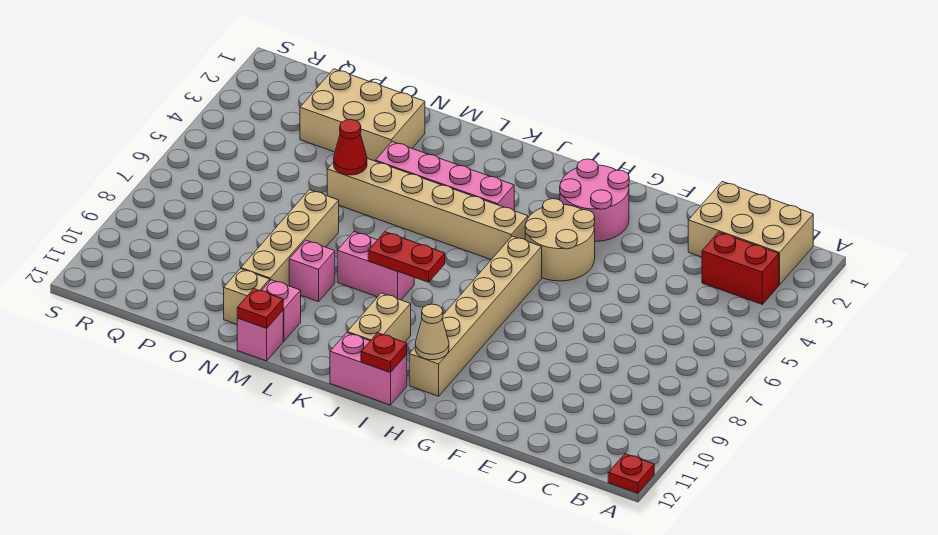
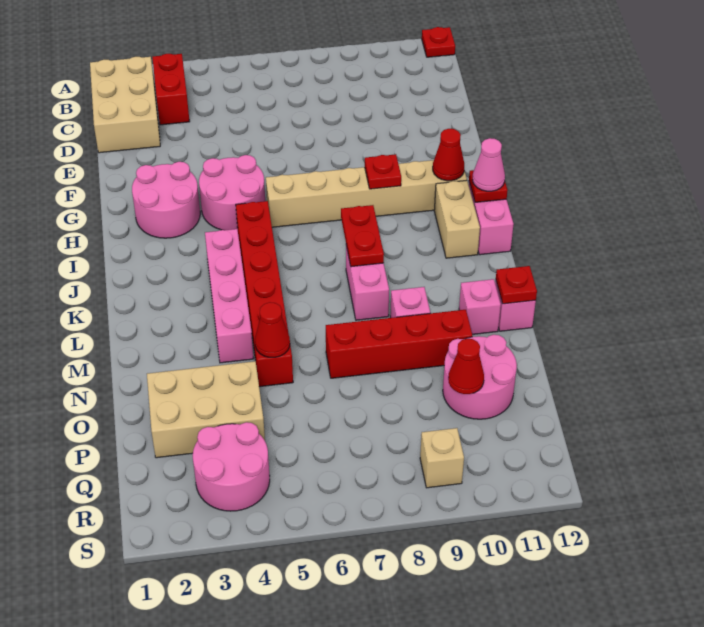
tan 2x2 round brick [525,199,595,281] -> pink 2x2 round brick [199,155,265,230]
none -> red 1x1 plate [365,154,401,189]
tan 1x1 cone [415,304,449,360] -> red 1x1 cone [433,129,464,181]
tan 1x6 brick [327,159,528,260] -> red 1x6 brick [236,201,293,387]
none -> pink 1x1 cone [473,138,505,191]
tan 1x2 brick [347,293,411,342] -> tan 1x2 brick turned to [434,180,480,258]
tan 2x3 brick [300,69,425,161] -> tan 2x3 brick turned to [147,361,265,458]
tan 1x4 brick [241,190,339,286] -> red 1x4 brick [326,310,472,378]
tan 1x1 brick [224,269,270,324] -> tan 1x1 brick moved to [420,428,464,488]
none -> pink 2x2 round brick [443,335,517,419]
none -> red 1x1 cone [448,339,484,394]
none -> pink 2x2 round brick [193,422,270,511]

